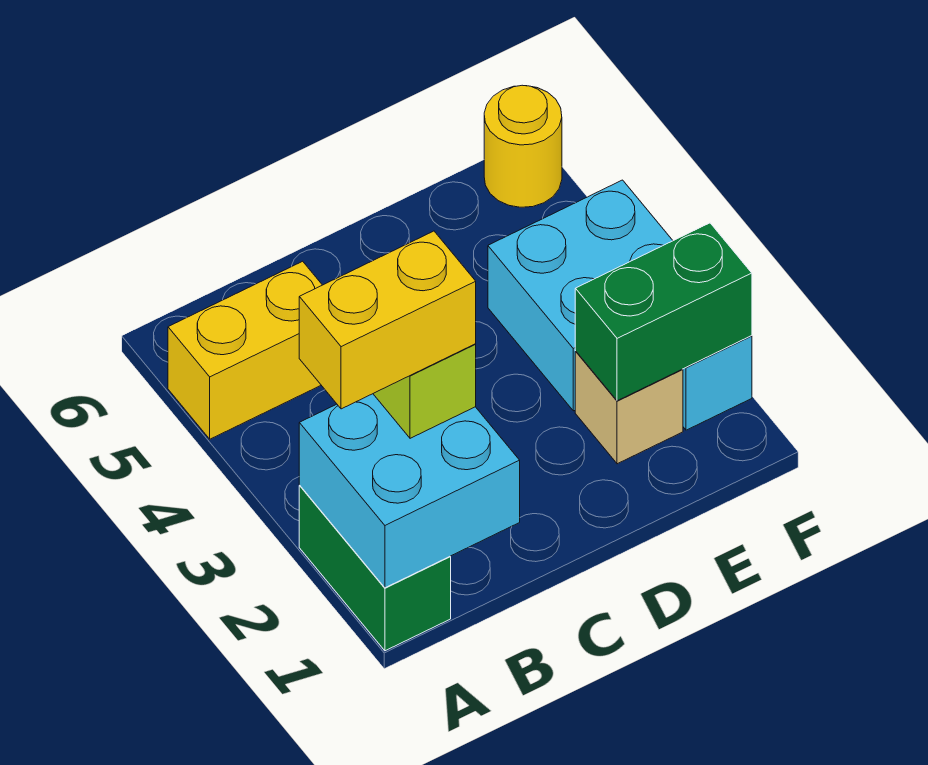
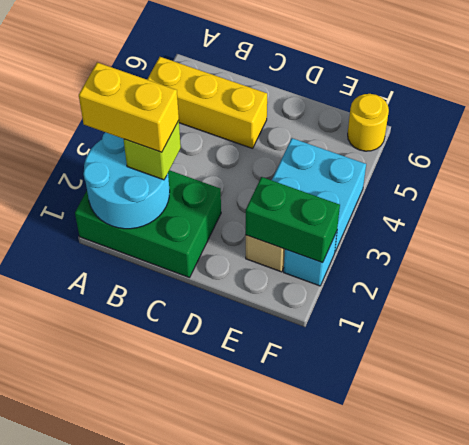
green 1x2 brick [299,486,451,651] -> green 2x3 brick [75,170,221,278]
cyan 2x2 brick [299,394,520,588] -> cyan 2x2 round brick [83,132,170,229]
yellow 1x2 brick [168,261,322,439] -> yellow 1x3 brick [147,57,267,148]

